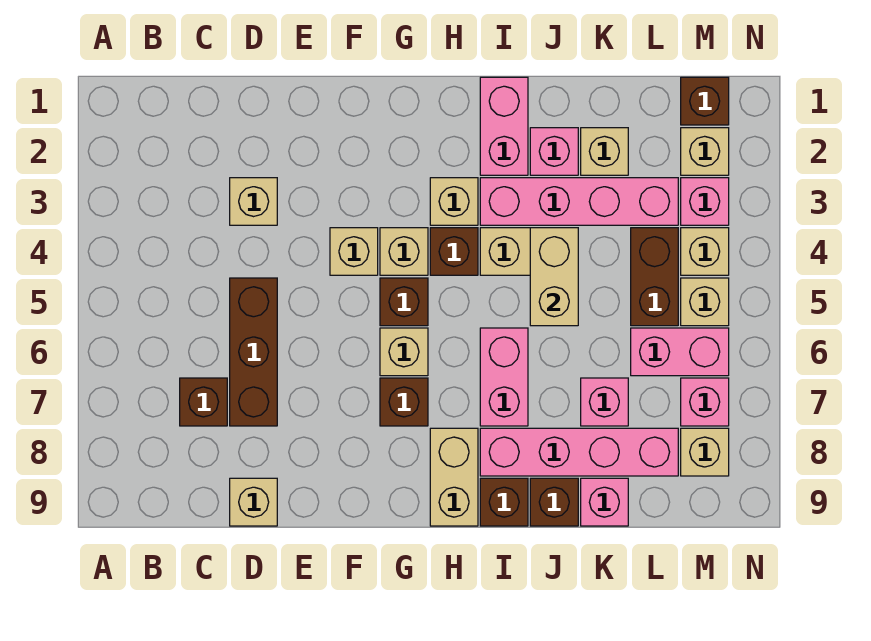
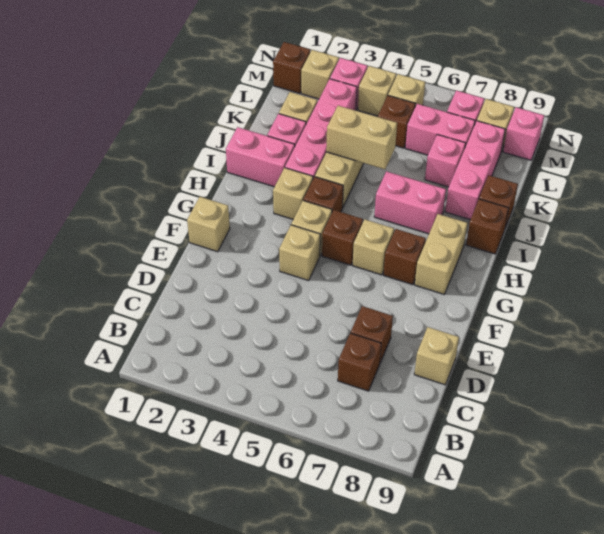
tan 1x1 brick [230,178,277,225] -> tan 1x1 brick moved to [187,197,230,252]
brown 1x3 brick [230,278,277,426] -> brown 1x1 brick [351,306,393,363]
tan 1x2 brick [430,428,478,526] -> tan 1x2 brick turned to [415,214,467,294]
pink 1x4 brick [480,428,678,476] -> pink 1x3 brick [445,121,505,220]
pink 1x1 brick [581,478,628,526] -> pink 1x1 brick moved to [503,107,544,160]
brown 1x2 brick [631,228,678,326] -> brown 1x1 brick [378,96,415,148]
pink 1x2 brick [631,328,729,376] -> pink 1x2 brick turned to [405,104,475,155]

